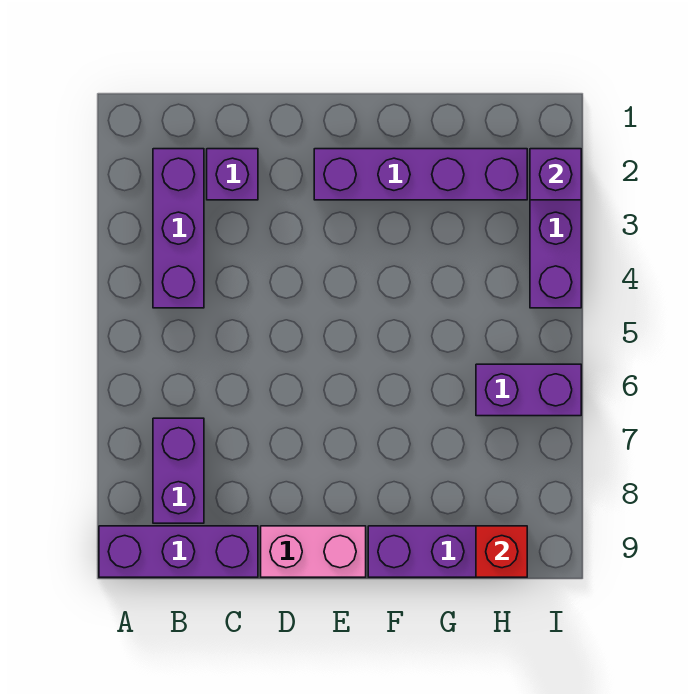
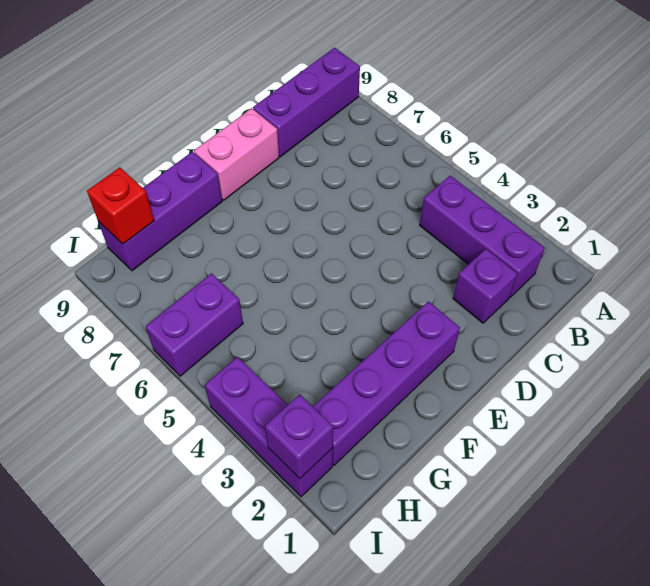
purple 1x2 brick [153,418,204,523] -> none

